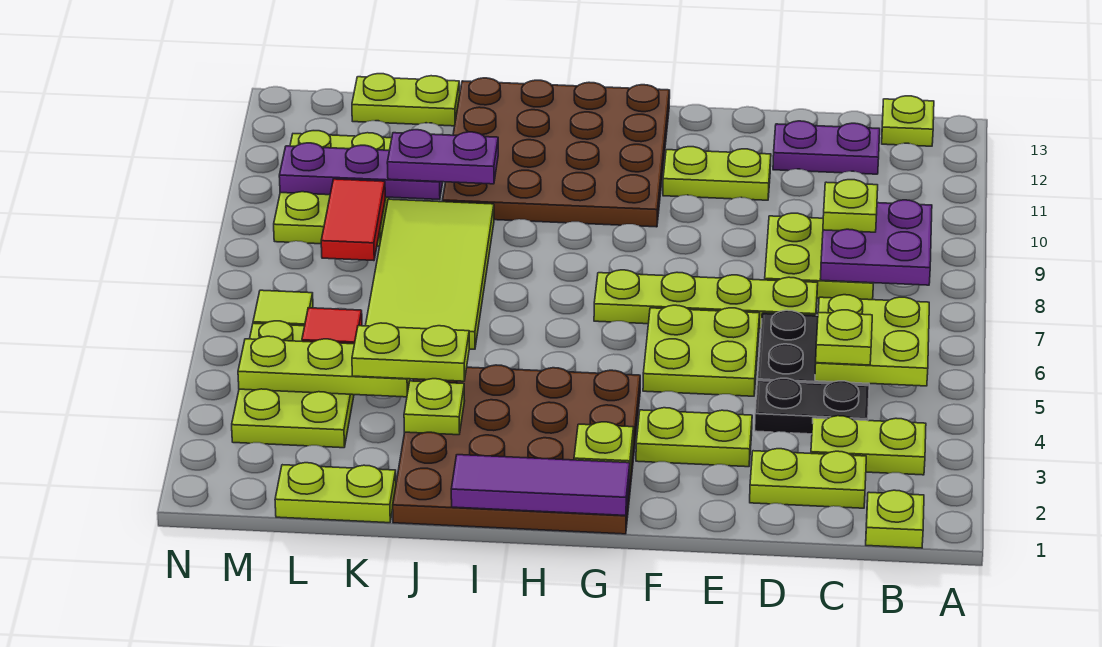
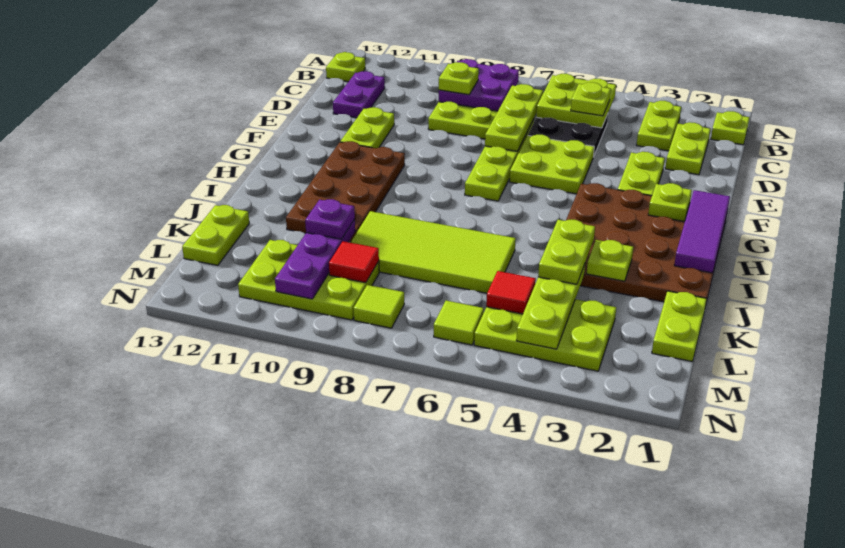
black 1x2 plate [755,378,869,434] -> none
none -> lime 1x3 plate [485,84,543,151]
brown 4x4 plate [443,78,670,227] -> brown 2x4 plate [286,141,405,242]
purple 1x2 plate [387,130,498,184] -> purple 1x1 plate [305,199,355,239]
red 1x2 tile [321,179,385,261] -> red 1x1 tile [329,241,379,283]
none -> lime 1x1 tile [354,285,404,328]

